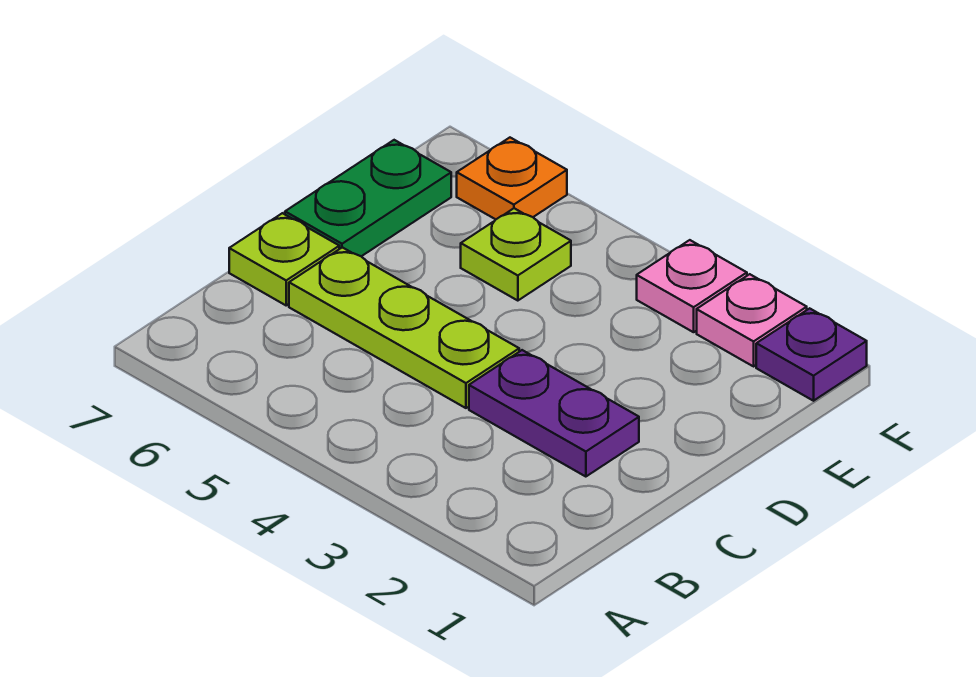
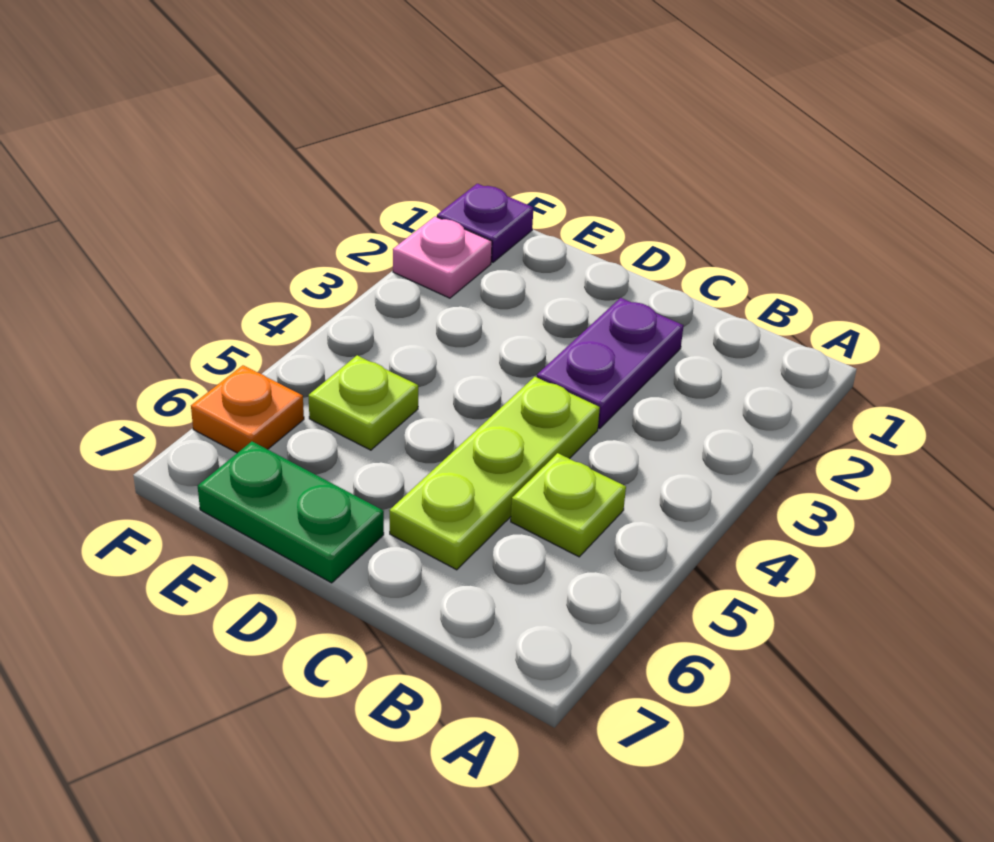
lime 1x1 plate [229,213,339,305] -> lime 1x1 plate moved to [511,453,626,557]
pink 1x1 plate [637,240,747,332] -> none

